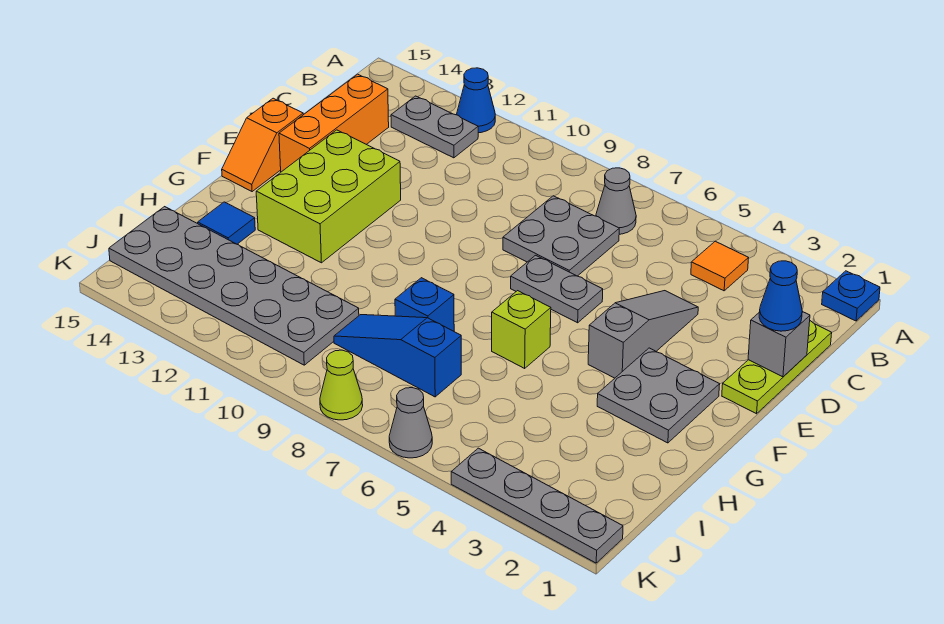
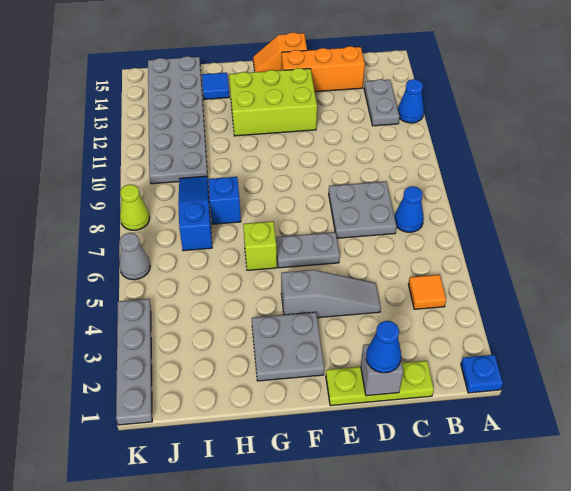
grey 1x1 cone [596,168,636,234] -> blue 1x1 cone [395,186,424,232]
grey 1x2 plate [511,255,603,323] -> grey 1x2 plate turned to [276,232,340,268]

